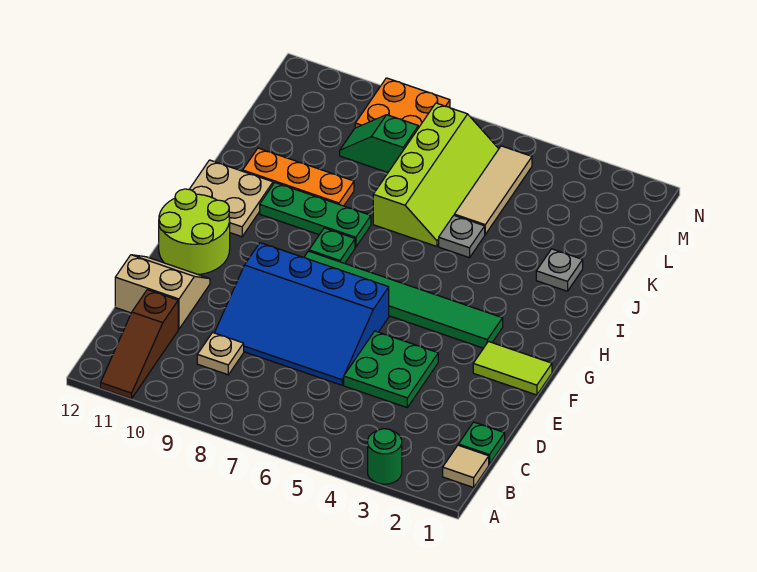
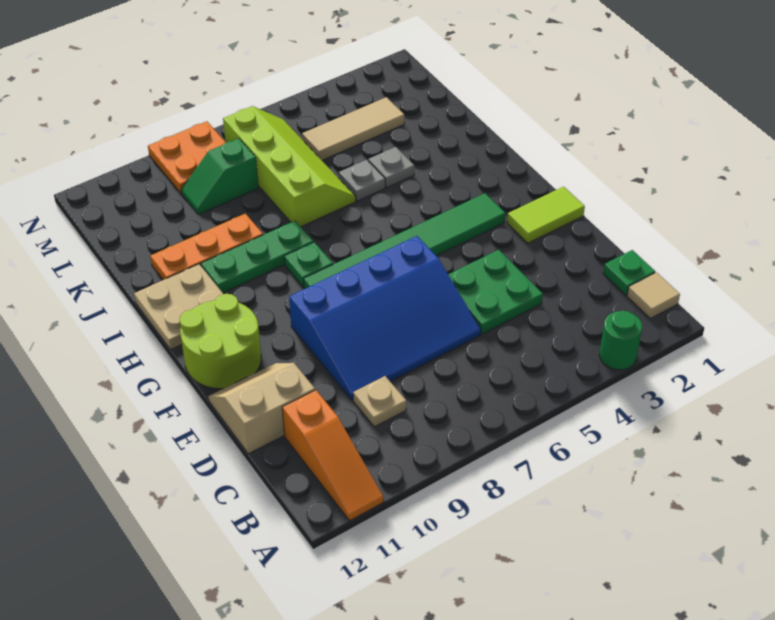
brown 1x3 slope [101,290,178,399] -> orange 1x3 slope [282,390,384,521]
grey 1x1 plate [536,249,583,291] -> grey 1x1 plate moved to [368,147,414,187]
tan 1x3 tile [454,146,532,234] -> tan 1x3 tile turned to [302,97,404,160]

